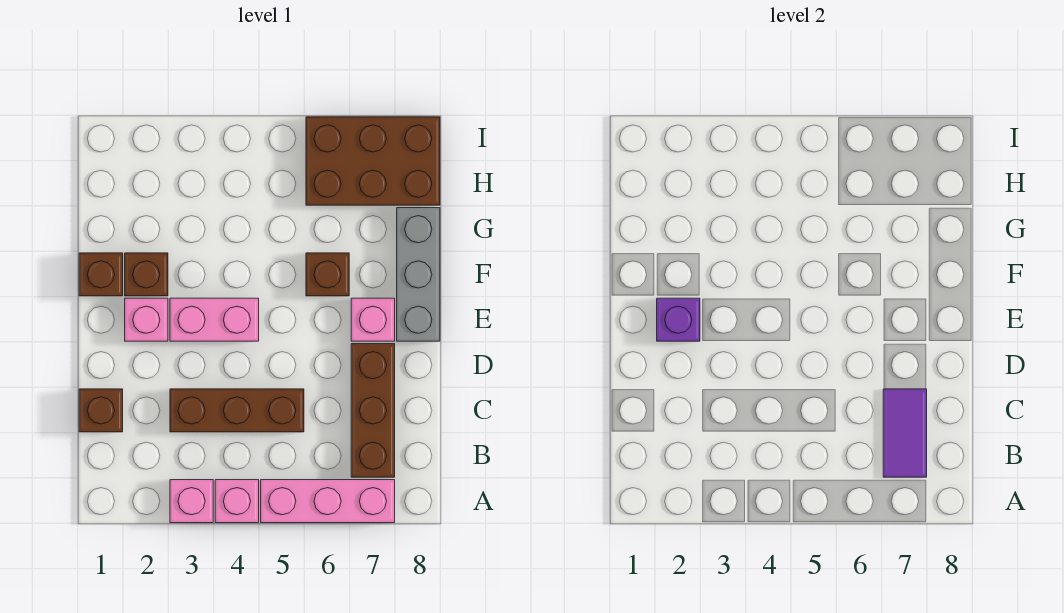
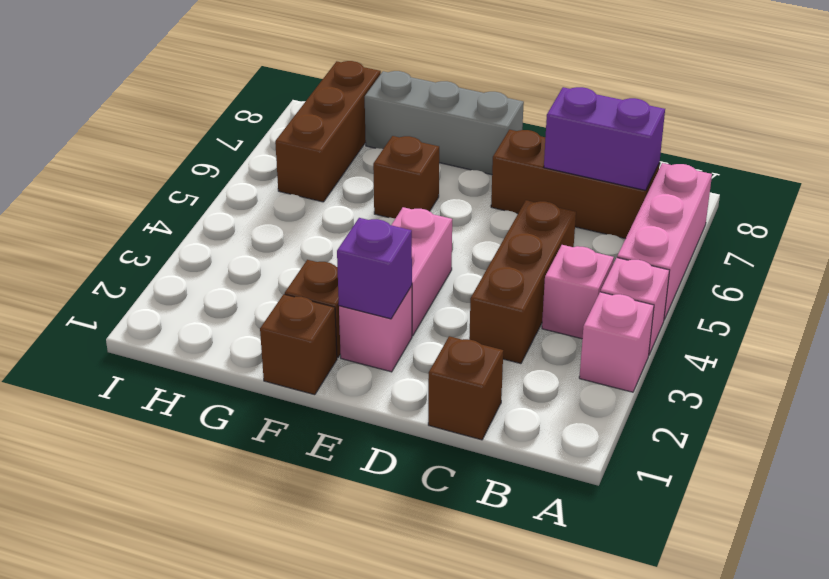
purple 1x2 tile [883,389,927,477] -> purple 1x2 brick [544,87,665,190]
pink 1x1 brick [351,298,395,341] -> pink 1x1 brick moved to [542,245,614,339]
brown 2x3 brick [306,117,440,205] -> brown 1x3 brick [275,61,381,202]

